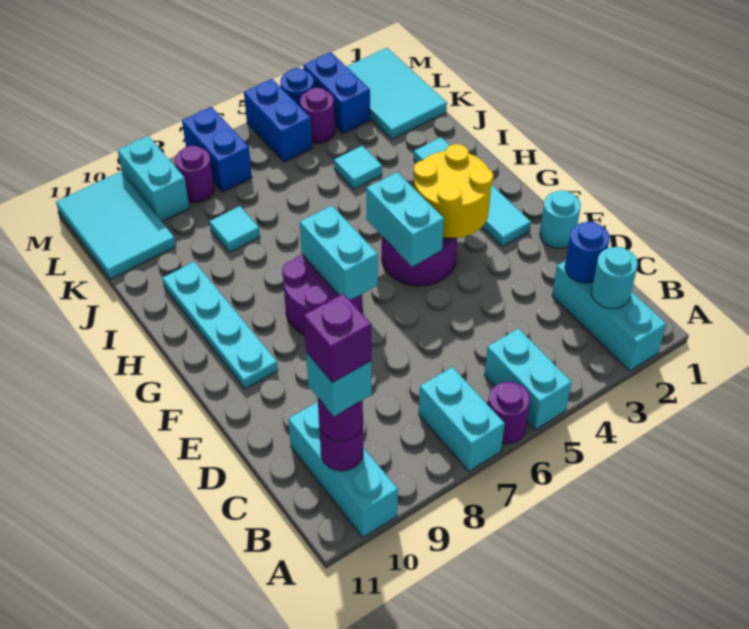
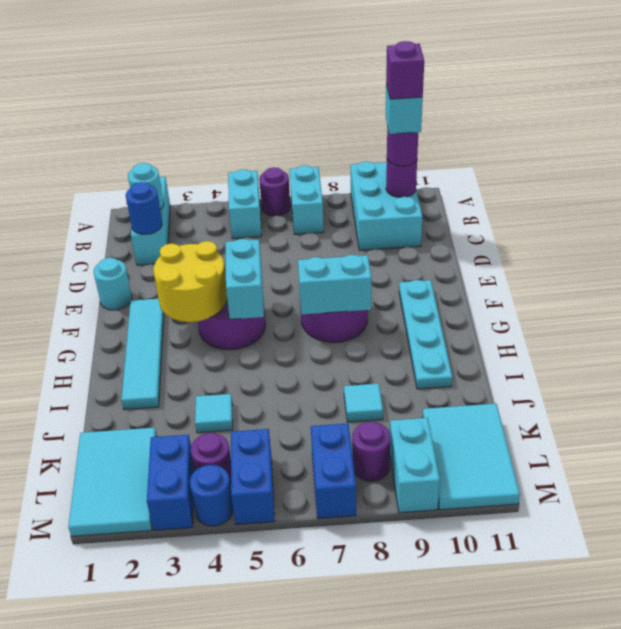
cyan 1x3 brick [288,402,398,537] -> cyan 2x3 brick [350,161,422,250]
cyan 1x2 brick [300,205,378,300] -> cyan 1x2 brick turned to [298,255,372,314]

